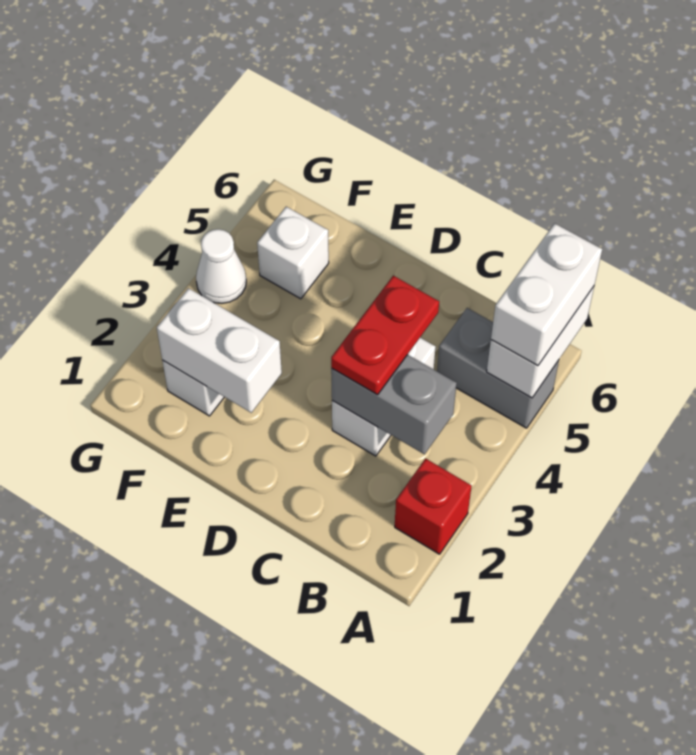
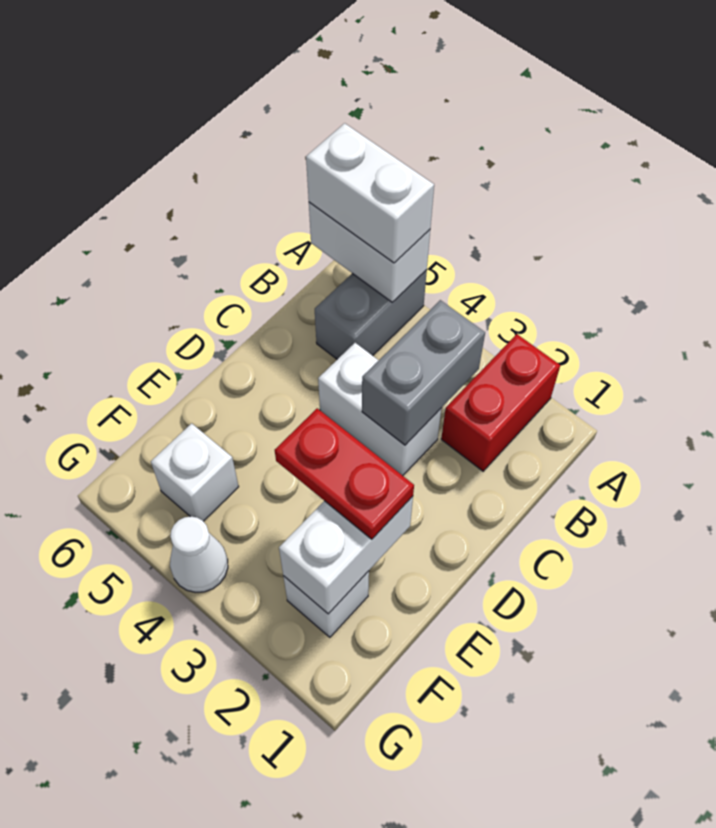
red 1x1 brick [395,459,472,554] -> red 1x2 brick [441,334,560,471]
red 1x2 plate [331,276,439,395] -> red 1x2 plate moved to [275,408,414,539]

